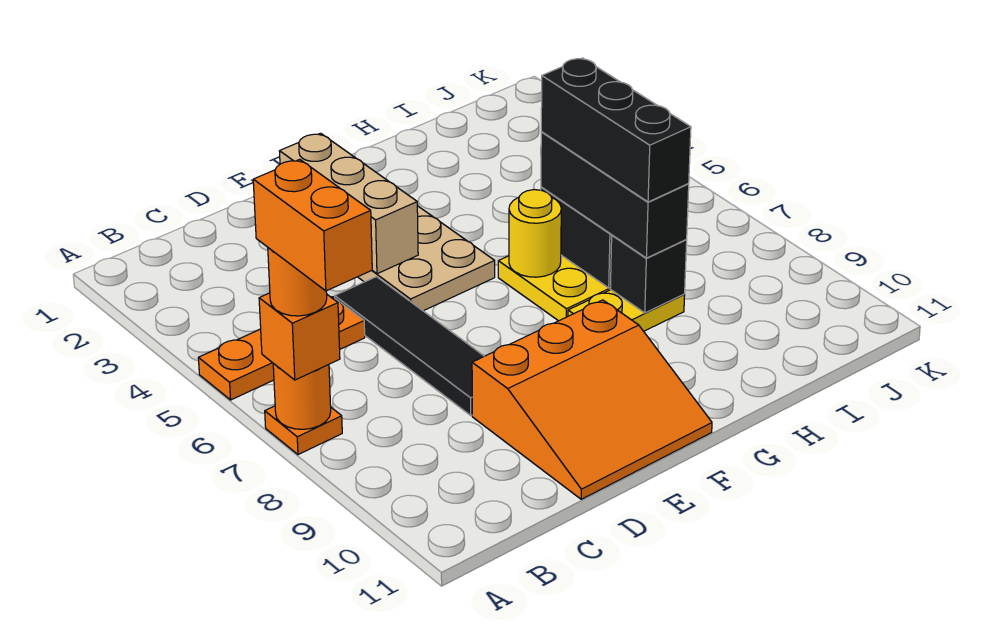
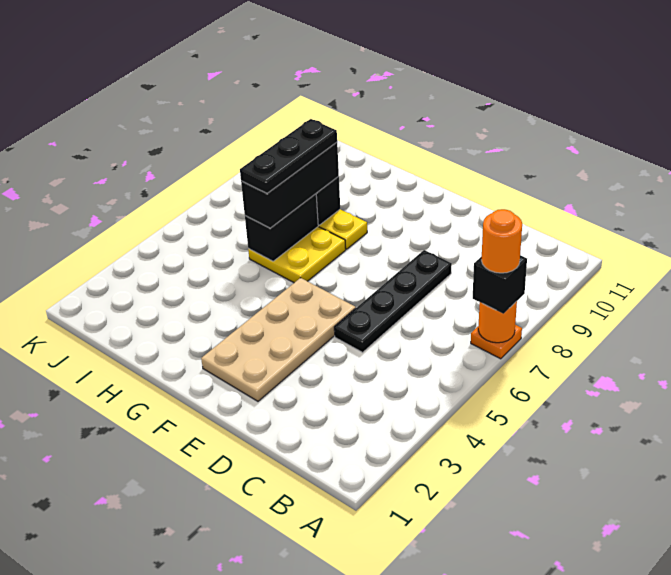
orange 1x3 plate [198,297,365,400] -> none
orange 1x1 brick [259,293,340,380] -> black 1x1 brick [473,255,527,314]
orange 1x2 brick [253,159,372,291] -> none
black 1x4 tile [335,277,484,415] -> black 1x4 plate [334,250,452,352]
orange 3x3 slope [472,300,712,499] -> none
tan 1x3 brick [280,133,418,274] -> none
yellow 1x1 round brick [509,190,561,277] -> none
black 1x3 brick [541,58,691,202] -> black 1x3 plate [240,119,337,193]

